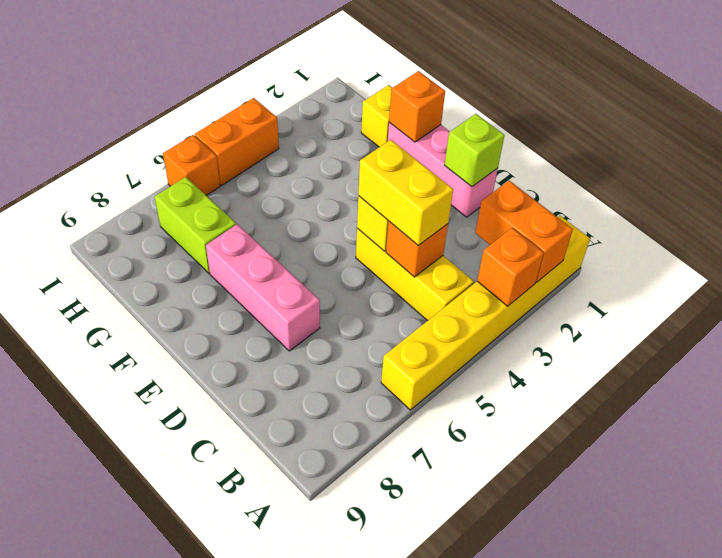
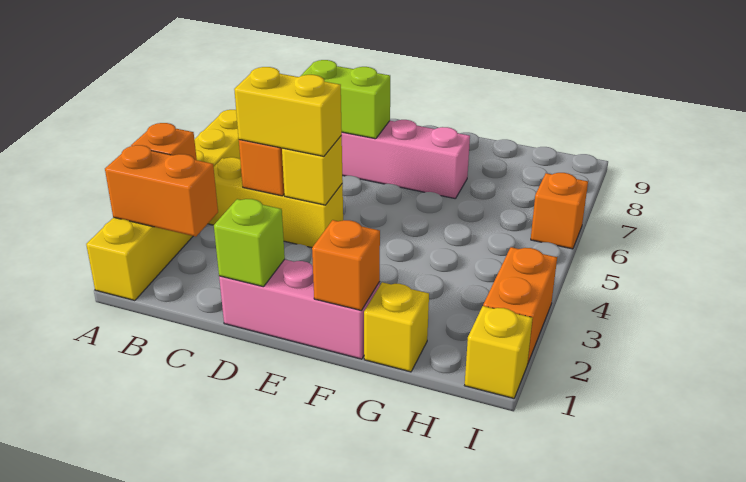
lime 1x2 brick [155,177,236,273] -> lime 1x2 brick moved to [301,60,390,139]
none -> yellow 1x1 brick [465,306,533,398]
orange 1x2 brick [195,98,279,185] -> orange 1x2 brick moved to [483,247,557,364]

